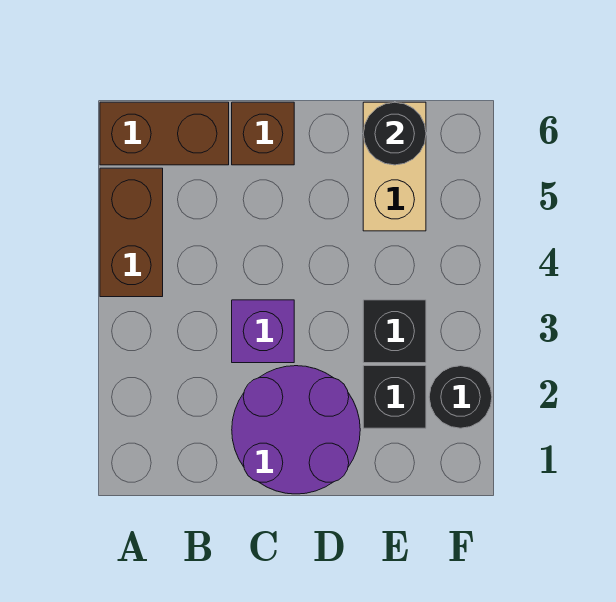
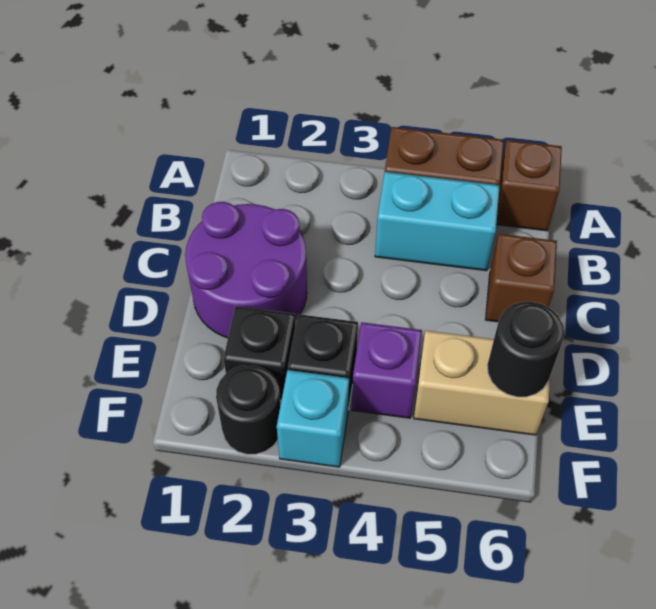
brown 1x2 brick [100,102,229,165] -> brown 1x1 brick [496,140,562,231]
none -> cyan 1x2 brick [375,172,500,271]
purple 1x1 brick [232,300,294,363] -> purple 1x1 brick moved to [352,322,422,418]
none -> cyan 1x1 brick [277,370,349,467]

